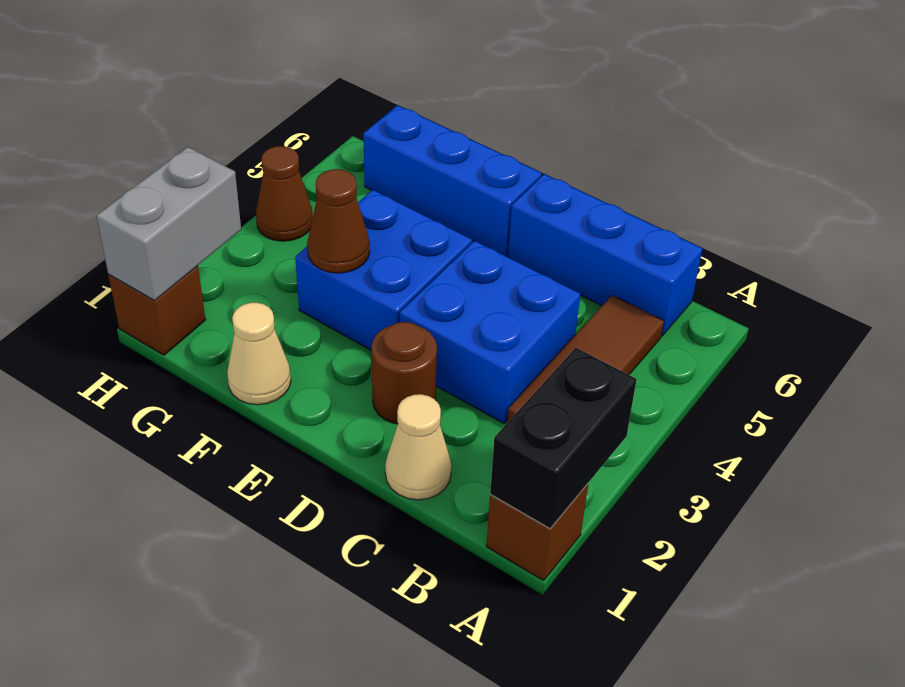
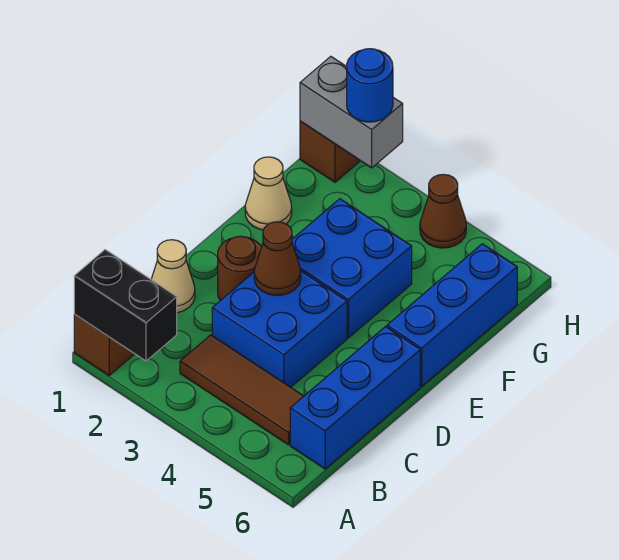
brown 1x1 cone [307,169,370,273] -> brown 1x1 cone moved to [254,222,301,295]
none -> blue 1x1 round brick [347,49,393,122]

